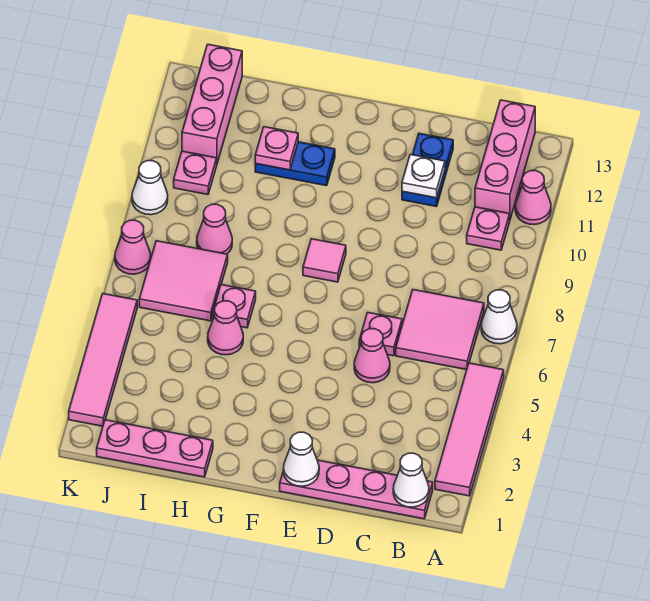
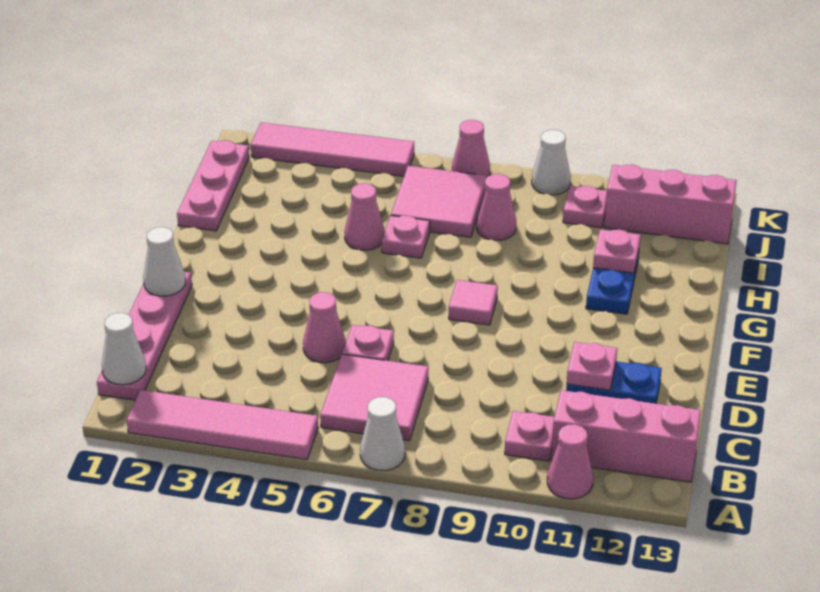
white 1x1 plate [402,154,445,198] -> pink 1x1 plate [567,342,617,390]

